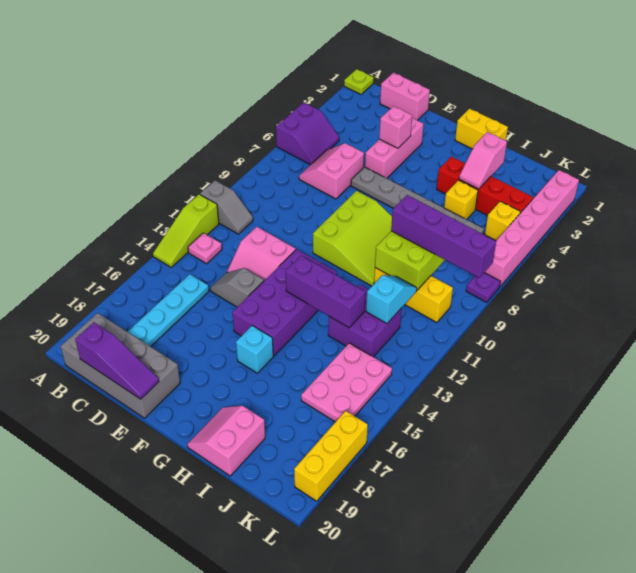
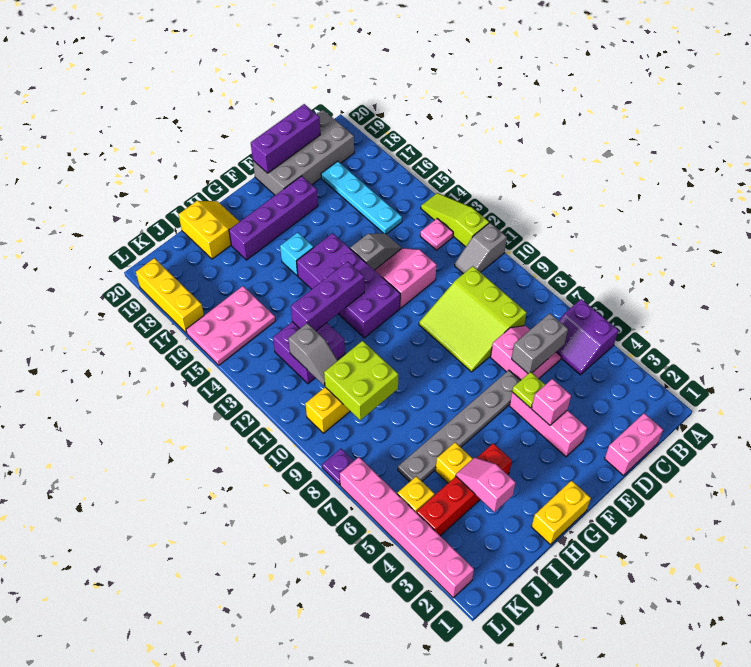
lime 1x1 plate [344,69,374,94] -> lime 1x1 plate moved to [512,372,545,408]
none -> grey 1x2 brick [512,313,568,374]
purple 1x3 slope [75,322,159,399] -> purple 1x3 brick [251,104,320,173]
lime 3x3 slope [313,191,392,286] -> lime 3x3 slope moved to [419,266,527,372]
pink 2x2 slope [187,406,265,476] -> yellow 2x2 slope [178,201,239,259]
purple 1x4 brick [391,195,496,278] -> purple 1x4 brick moved to [229,176,318,260]
cyan 1x2 slope [366,275,417,323] -> grey 1x2 slope [288,323,338,386]
pink 2x3 plate [301,343,392,422] -> pink 2x3 plate turned to [186,286,275,365]

